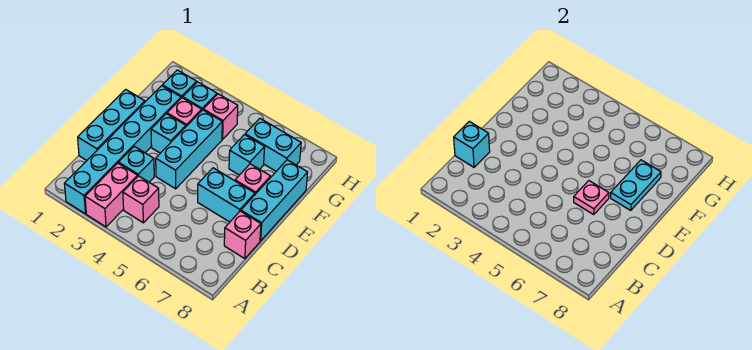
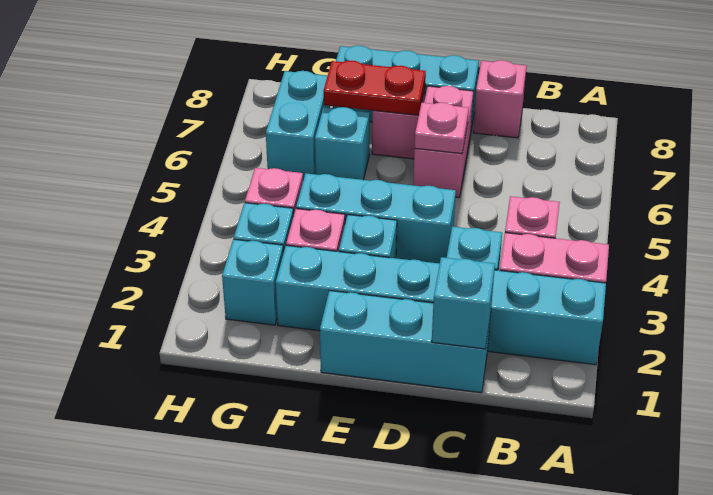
cyan 1x2 brick [198,168,255,222] -> pink 1x2 brick [413,86,473,198]
cyan 1x2 plate [611,160,661,210] -> red 1x2 plate [323,61,426,116]

